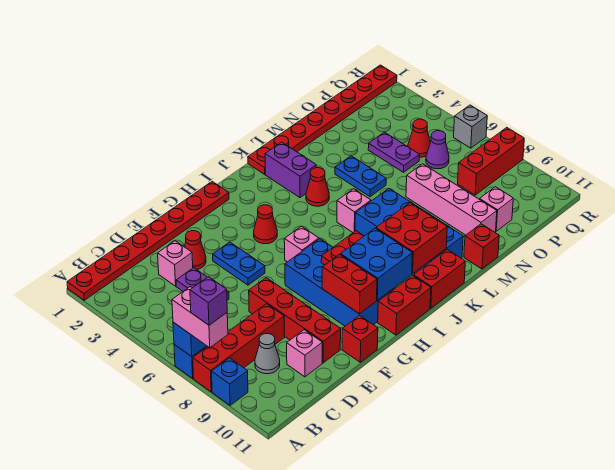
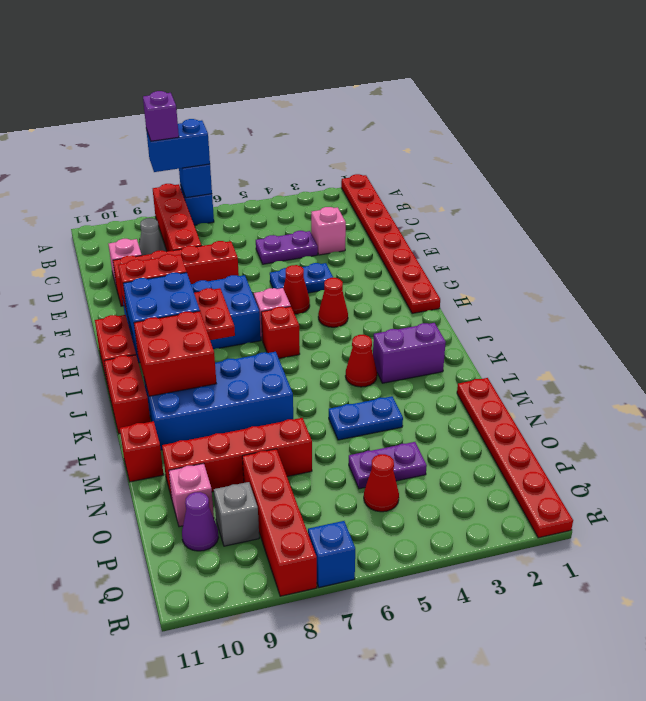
pink 1x2 brick [172,287,228,348] -> blue 1x2 brick [146,119,210,172]
blue 1x1 brick [212,358,248,405] -> blue 1x1 brick moved to [308,521,355,587]
red 1x1 cone [185,231,206,270] -> red 1x1 cone moved to [283,265,310,314]
red 1x1 brick [342,315,378,362] -> red 1x1 brick moved to [261,307,300,358]
red 1x8 plate [248,65,397,174] -> red 1x6 plate [457,378,573,538]
pink 1x1 brick [337,189,371,232] -> none
pink 1x4 brick [406,164,497,235] -> red 1x4 brick [162,418,312,498]
purple 1x1 cone [426,131,449,169] -> purple 1x1 cone moved to [182,492,218,551]
red 1x3 brick [458,128,524,195] -> red 1x4 brick [242,449,317,596]
grey 1x1 brick [454,105,487,148] -> grey 1x1 brick moved to [214,482,259,546]

